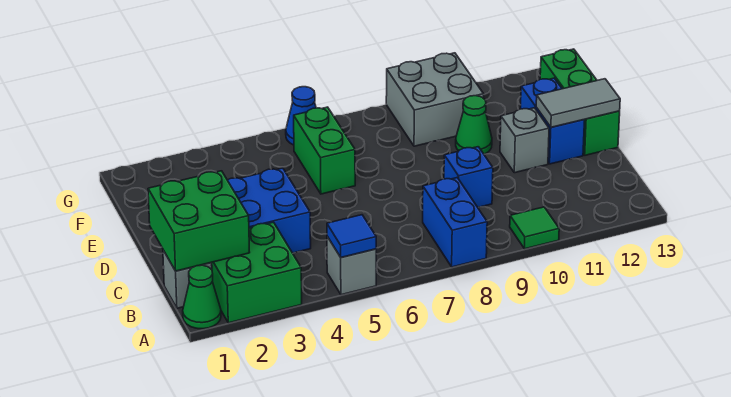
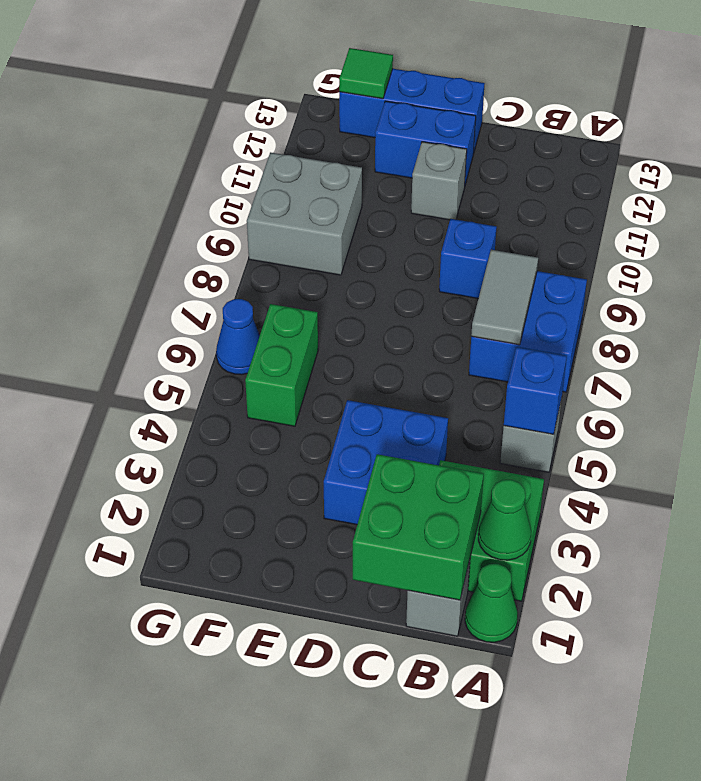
blue 1x1 tile [327,215,376,257] -> blue 1x1 brick [504,347,567,434]
blue 1x2 brick [423,178,487,267] -> blue 2x2 brick [469,271,587,392]
green 1x1 tile [510,207,559,249] -> green 1x1 tile moved to [339,48,393,99]
grey 1x2 tile [536,79,620,127] -> grey 1x2 tile moved to [471,250,538,345]
green 1x3 brick [540,49,620,155] -> blue 1x3 brick [339,69,485,151]
green 1x2 brick [294,107,355,194] -> green 1x2 brick turned to [245,304,318,426]
green 1x1 cone [456,96,492,154] -> green 1x1 cone moved to [478,480,531,560]

